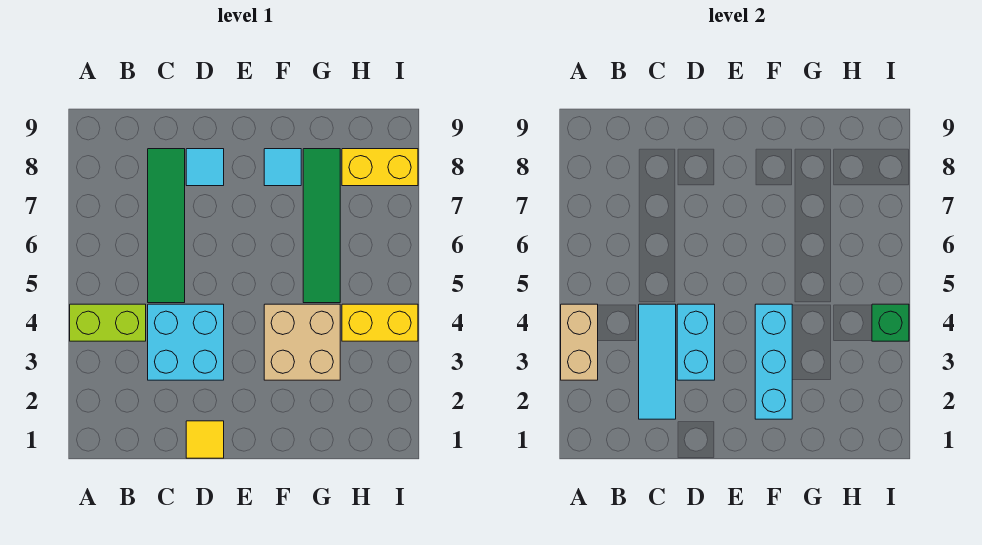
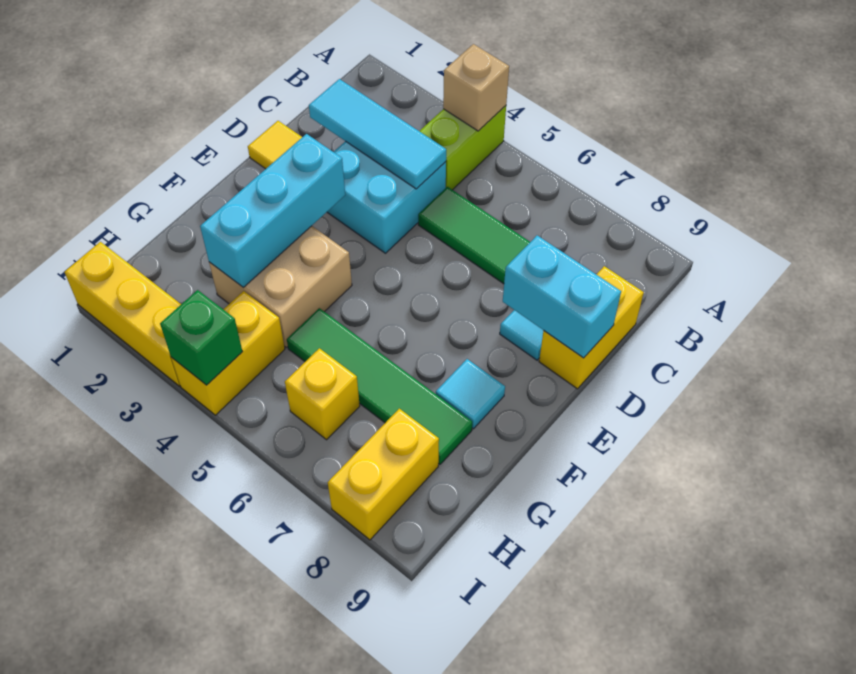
tan 1x2 brick [561,304,598,380] -> tan 1x1 brick [443,44,509,131]
none -> yellow 1x2 brick [539,266,644,389]
cyan 1x2 brick [677,304,715,380] -> cyan 1x2 brick moved to [503,235,621,358]
cyan 1x3 brick [755,304,792,419] -> cyan 1x3 brick turned to [200,134,345,287]
none -> yellow 1x1 brick [285,348,360,440]
none -> yellow 1x3 brick [65,242,181,386]

